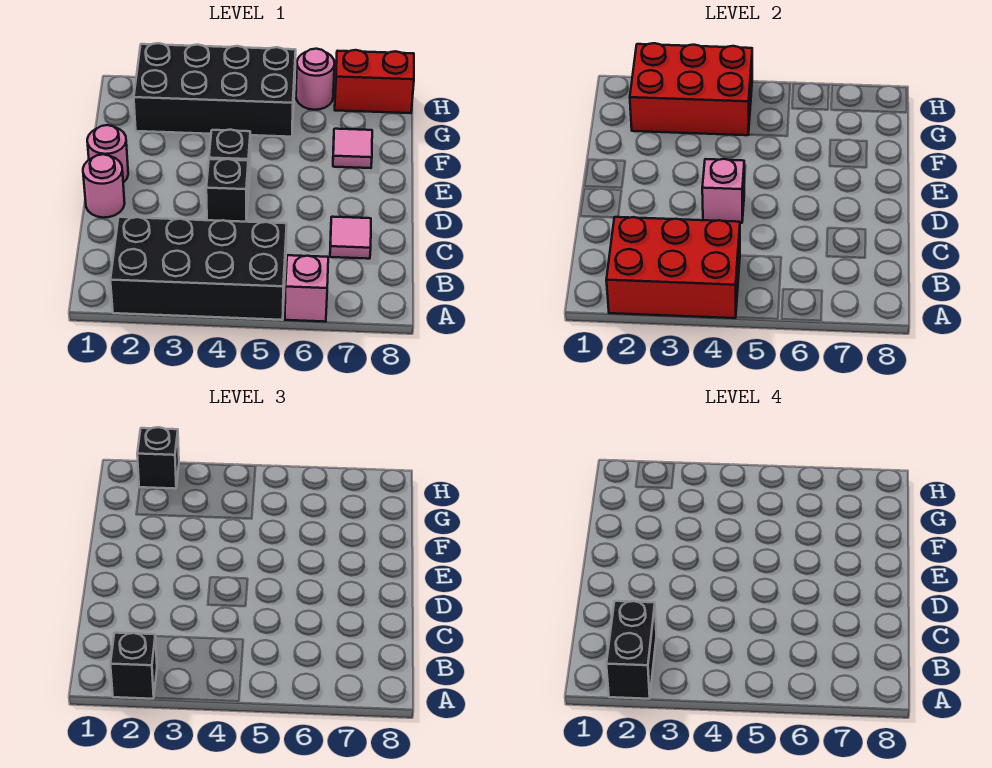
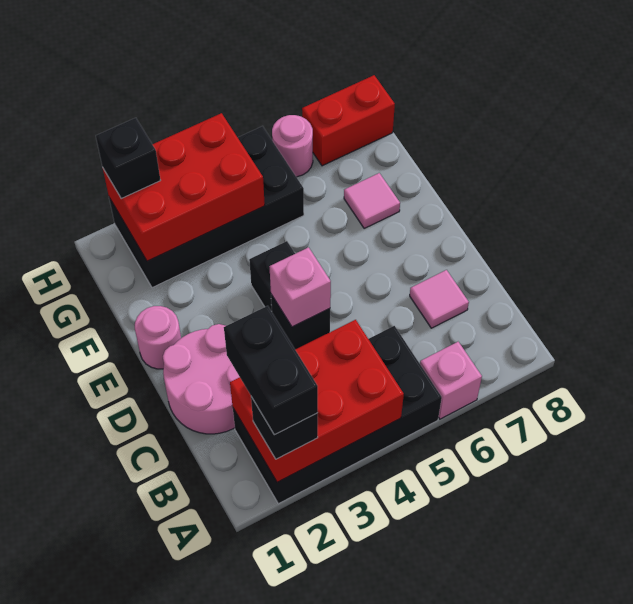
pink 1x1 round brick [83,154,125,218] -> pink 2x2 round brick [163,324,239,434]

